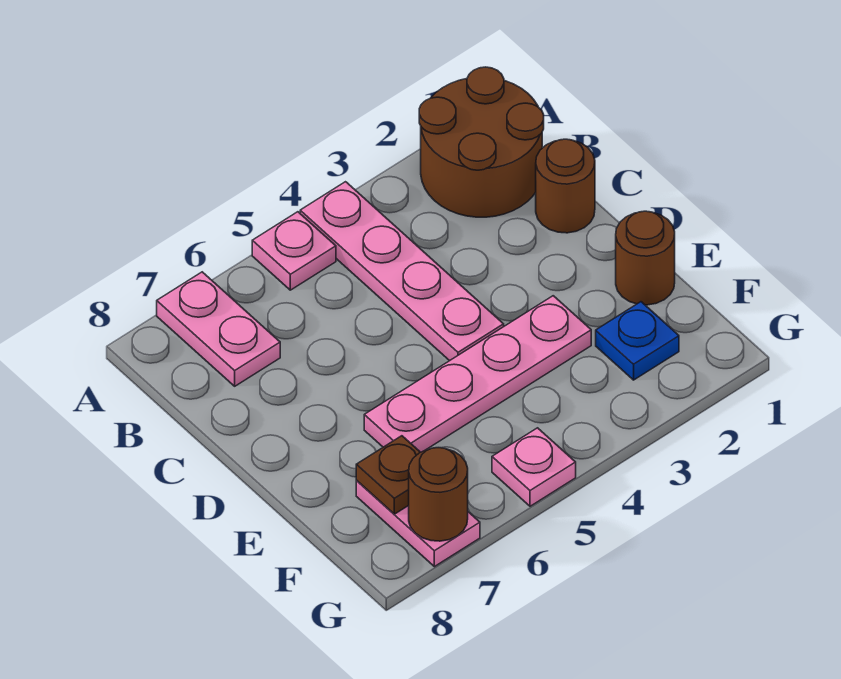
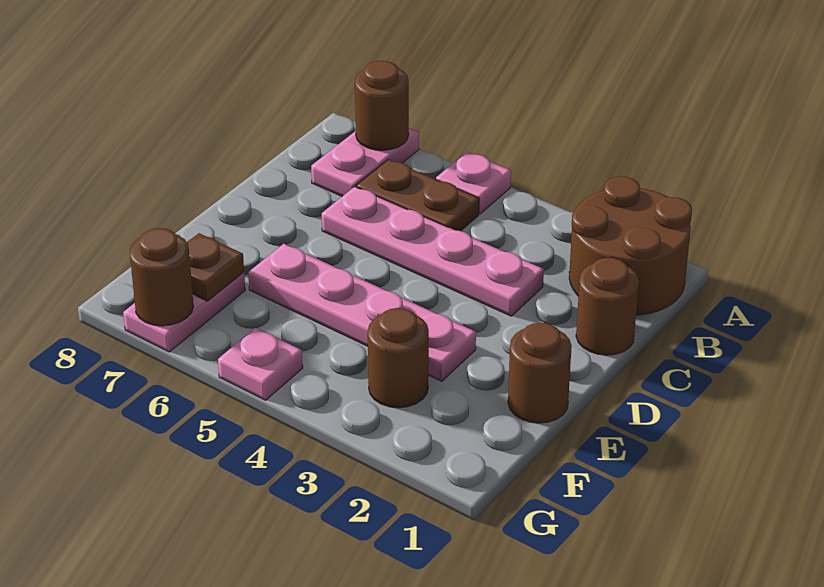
pink 1x4 plate [300,182,504,361] -> pink 1x4 plate turned to [322,187,544,316]
none -> brown 1x1 round brick [355,61,409,150]
none -> brown 1x2 plate [356,160,479,231]
blue 1x1 plate [596,302,679,380] -> none
none -> brown 1x1 round brick [368,308,429,408]

